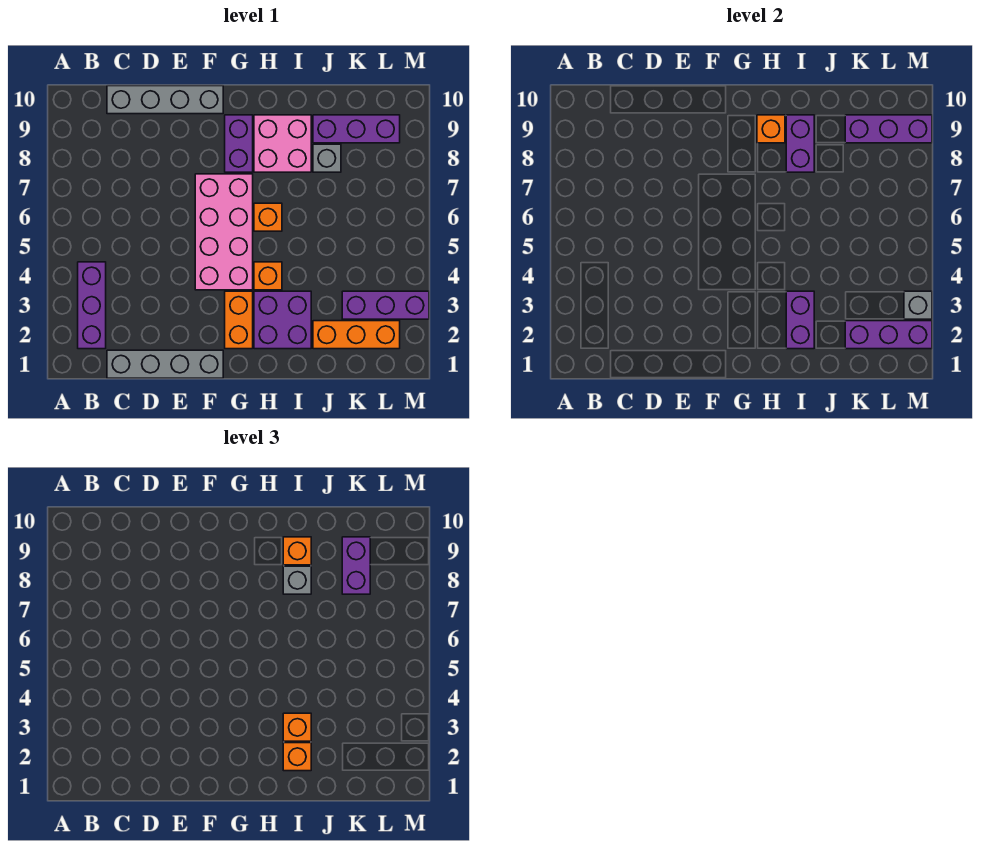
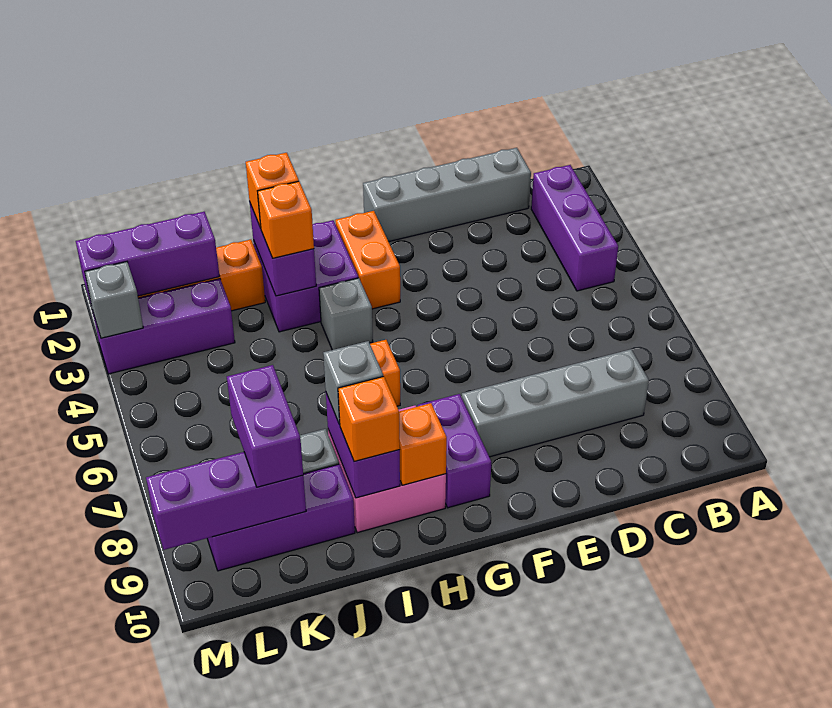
grey 1x4 brick [107,86,223,114] -> grey 1x4 brick moved to [462,349,649,457]
pink 2x4 brick [195,174,253,290] -> none
orange 1x1 brick [254,262,282,290] -> grey 1x1 brick [319,278,373,350]

